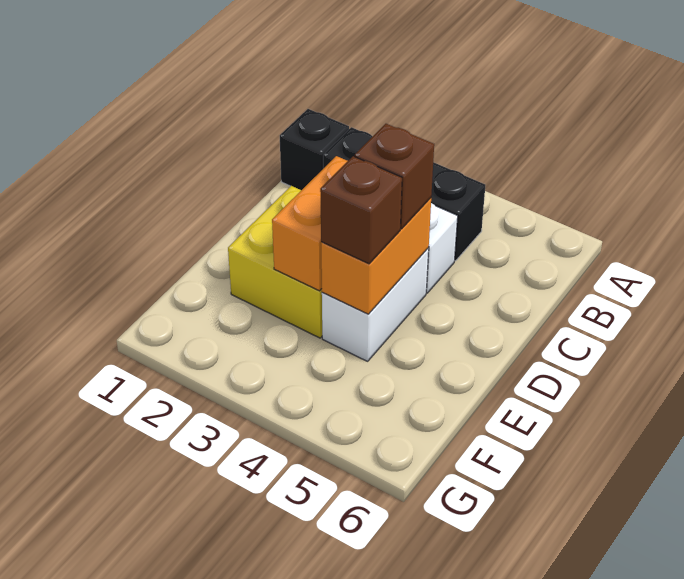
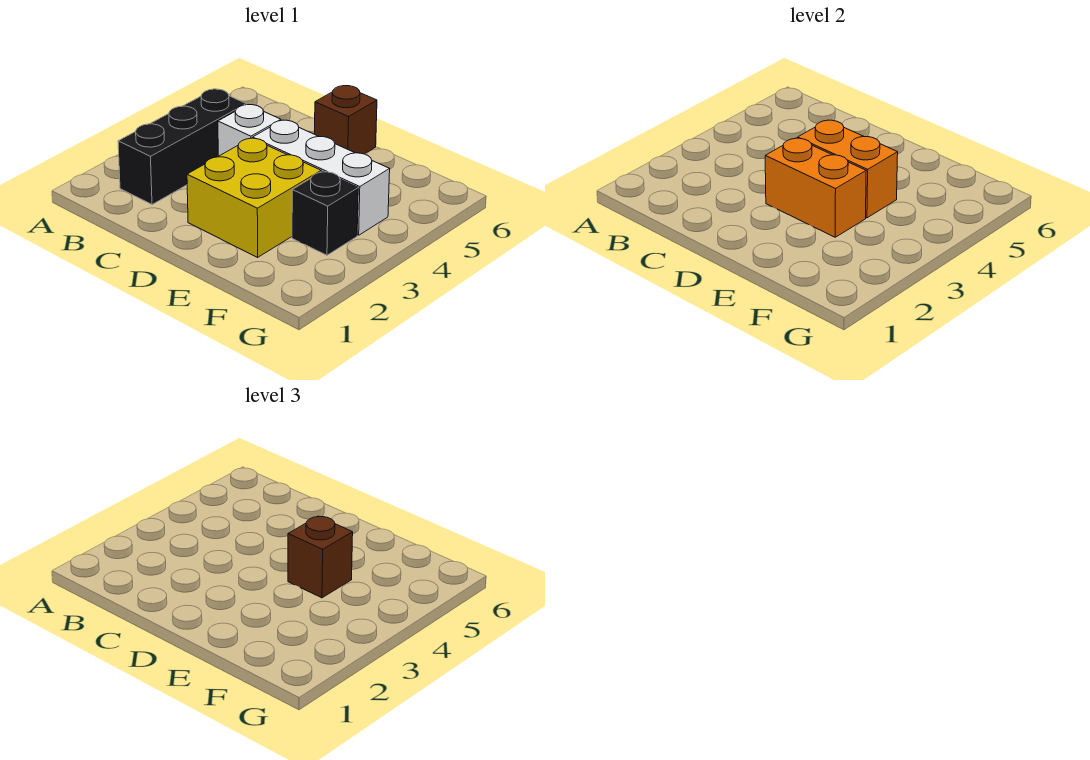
black 1x1 brick [280,109,349,190] -> black 1x1 brick moved to [292,171,358,255]
white 1x2 brick [322,248,429,361] -> white 1x3 brick [253,120,390,235]
brown 1x1 brick [355,124,434,229] -> brown 1x1 brick moved to [315,86,377,154]

